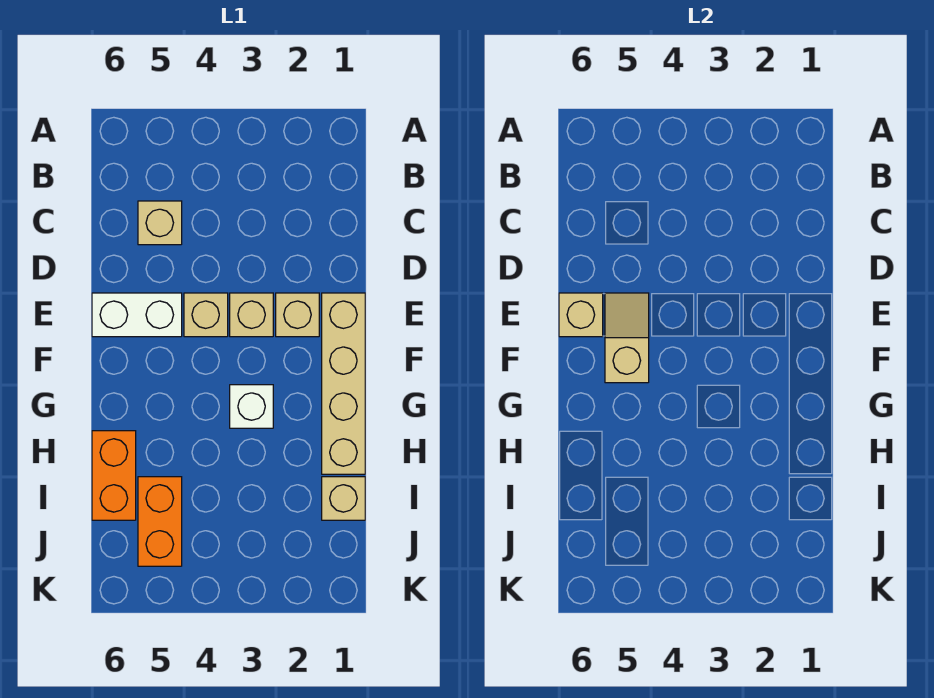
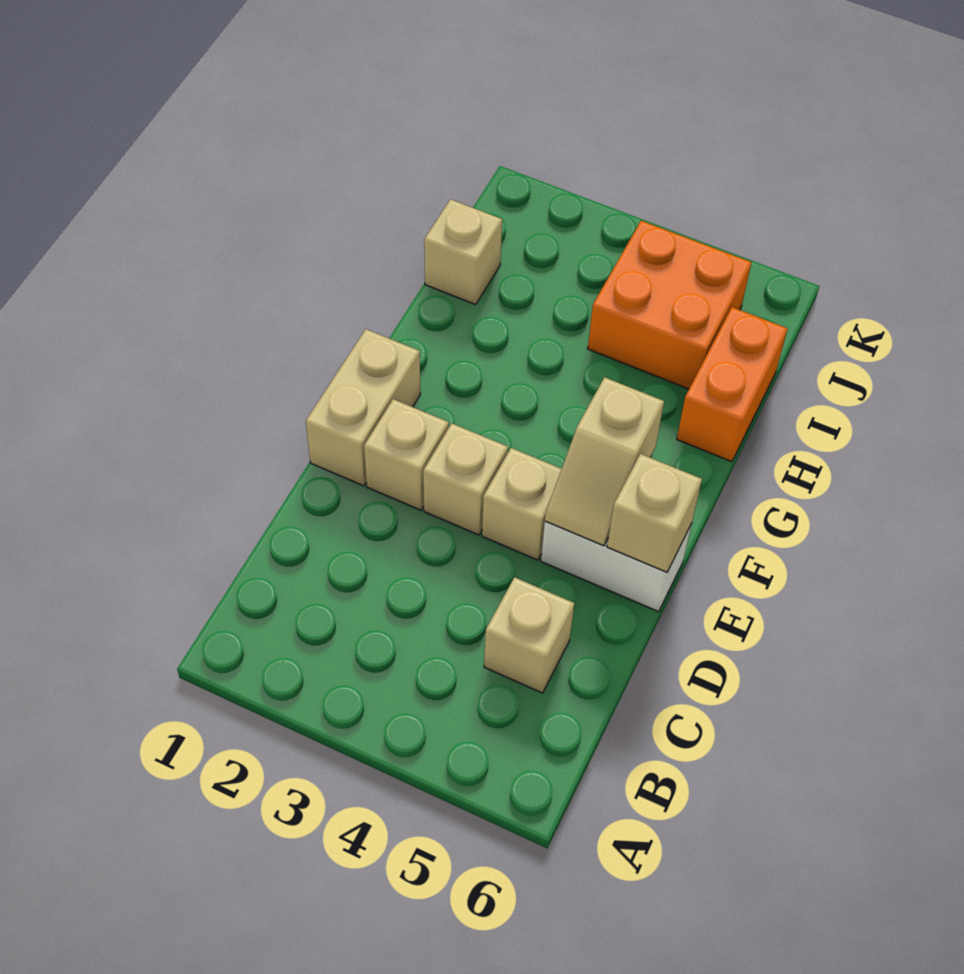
tan 1x4 brick [322,293,365,474] -> tan 1x2 brick [306,329,420,486]
white 1x1 brick [230,385,273,428] -> none
orange 1x2 brick [138,477,182,566] -> orange 2x2 brick [588,221,752,389]

